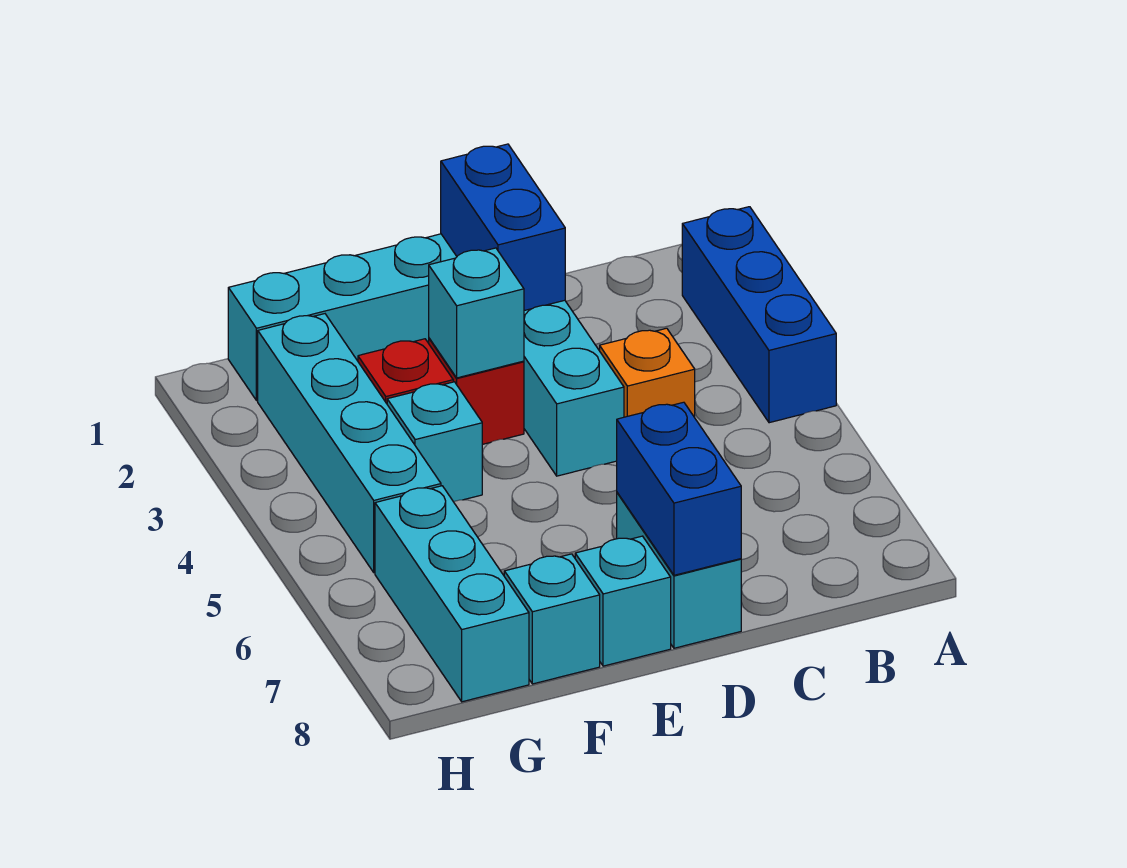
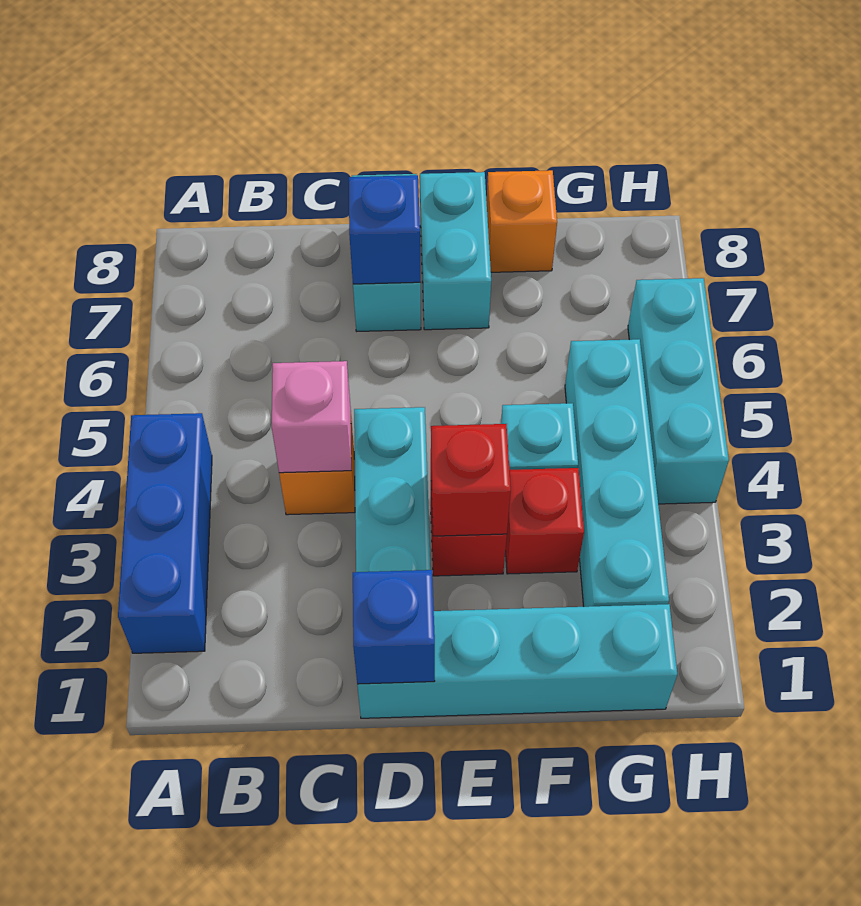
none -> pink 1x1 brick [272,361,351,473]
blue 1x2 brick [441,144,565,311] -> blue 1x1 brick [353,570,435,684]
blue 1x2 brick [617,402,741,575] -> blue 1x1 brick [349,175,420,284]
cyan 1x1 brick [429,248,524,378] -> red 1x1 brick [431,424,511,536]
cyan 1x1 brick [575,536,671,666] -> cyan 1x2 brick [420,172,491,330]
cyan 1x1 brick [504,554,600,684] -> orange 1x1 brick [487,170,557,272]
cyan 1x3 brick [375,486,529,702] -> cyan 1x3 brick moved to [628,278,729,504]

